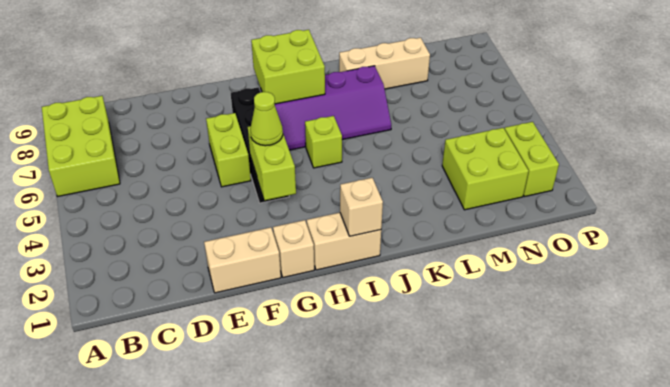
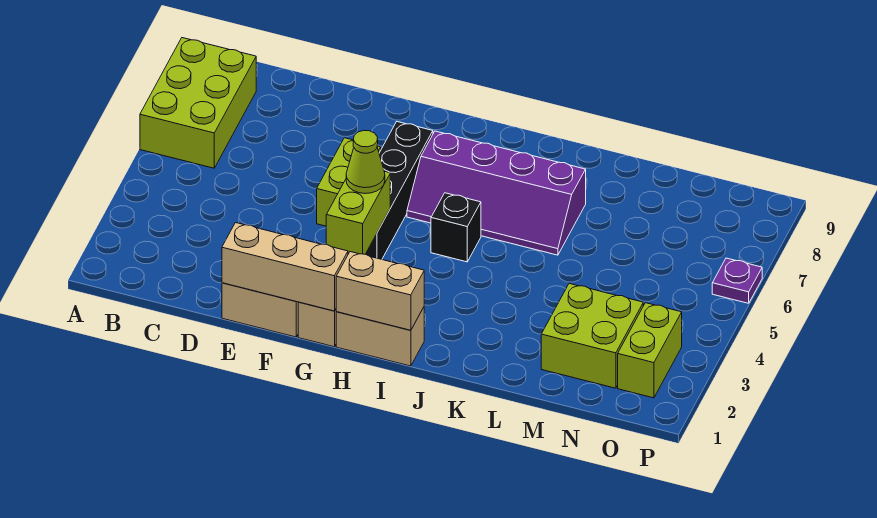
lime 2x2 brick [251,30,325,104] -> none
tan 1x1 brick [340,178,383,236] -> tan 1x2 brick [336,252,424,330]
lime 1x1 brick [305,116,342,168] -> black 1x1 brick [431,193,481,262]
tan 1x3 brick [339,38,430,89] -> tan 1x3 brick moved to [222,223,348,311]
none -> purple 1x1 plate [712,258,762,303]

